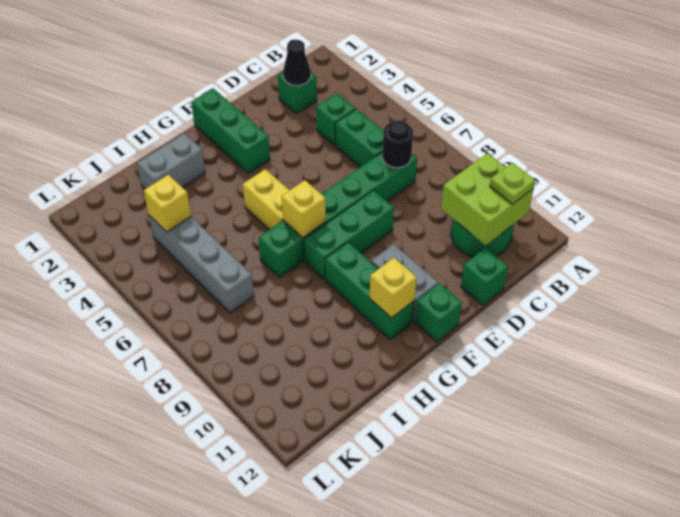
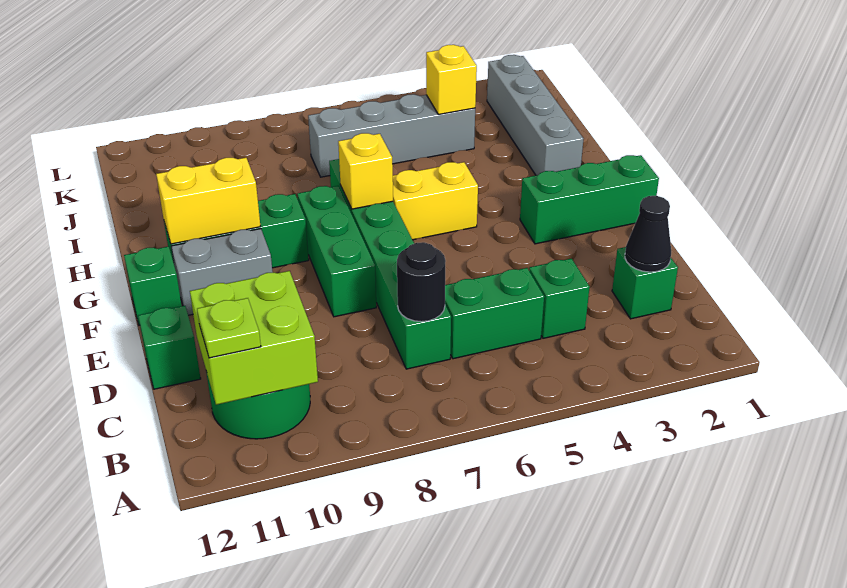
yellow 1x1 brick [370,258,417,318] -> yellow 1x2 brick [156,158,261,244]
grey 1x2 brick [137,133,205,189] -> grey 1x4 brick [487,55,584,175]

